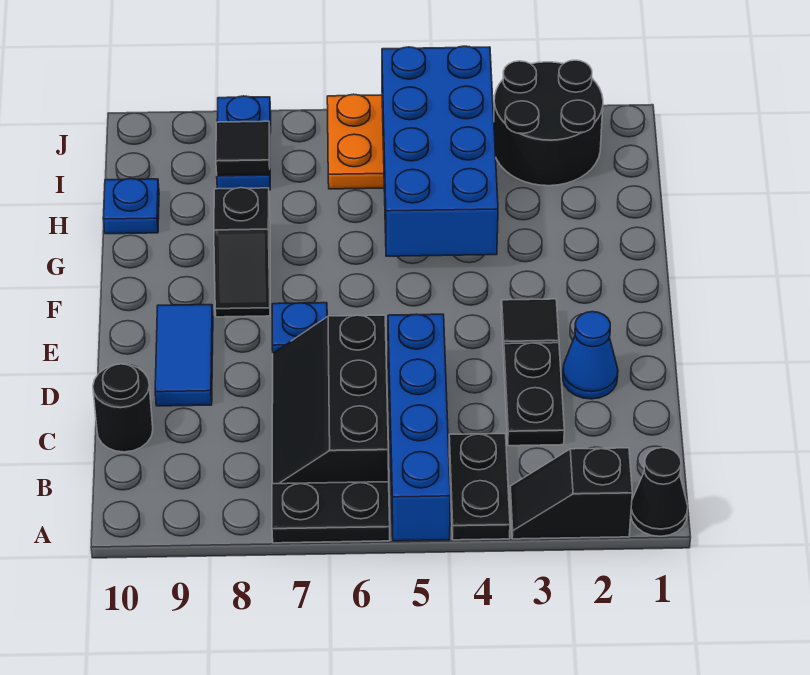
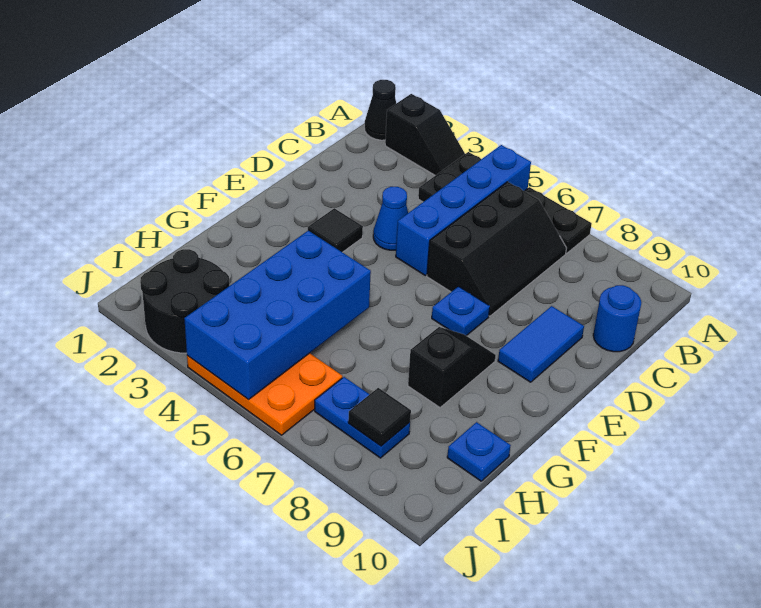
black 1x2 plate [503,343,564,446] -> none
black 1x1 round brick [93,364,153,452] -> blue 1x1 round brick [593,285,641,352]
blue 1x1 cone [562,312,618,399] -> blue 1x1 cone moved to [373,187,408,250]
blue 1x2 plate [217,96,271,190] -> blue 1x2 plate turned to [315,377,410,458]

